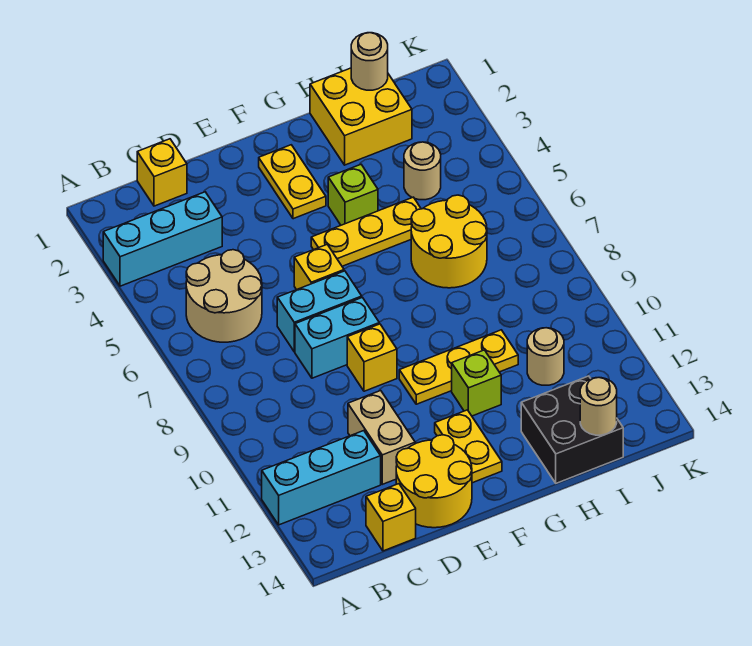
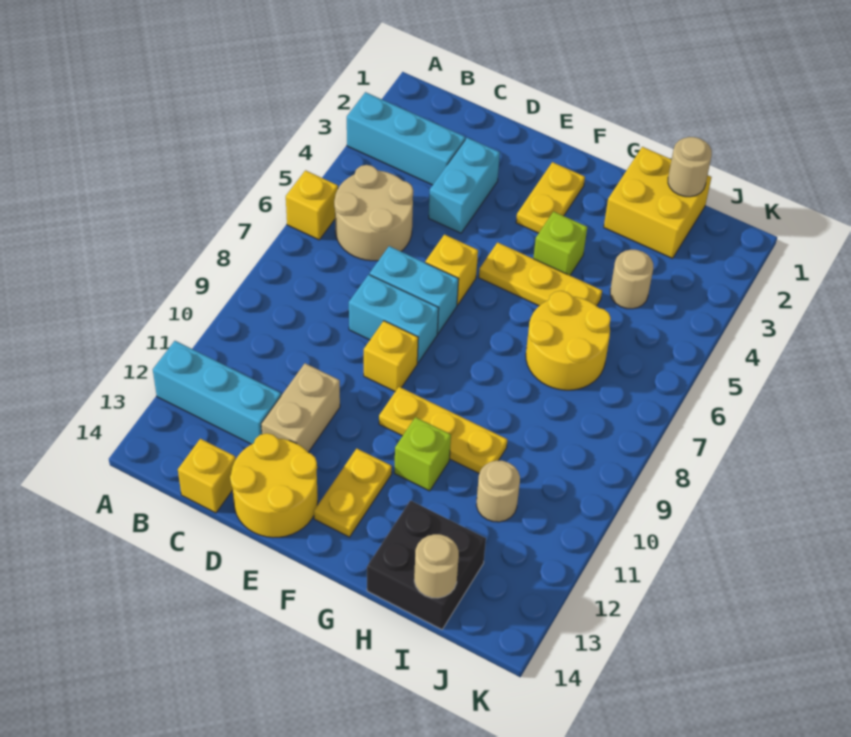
yellow 1x1 brick [137,139,187,206] -> yellow 1x1 brick moved to [286,170,338,240]
none -> cyan 1x2 brick [429,138,500,233]

